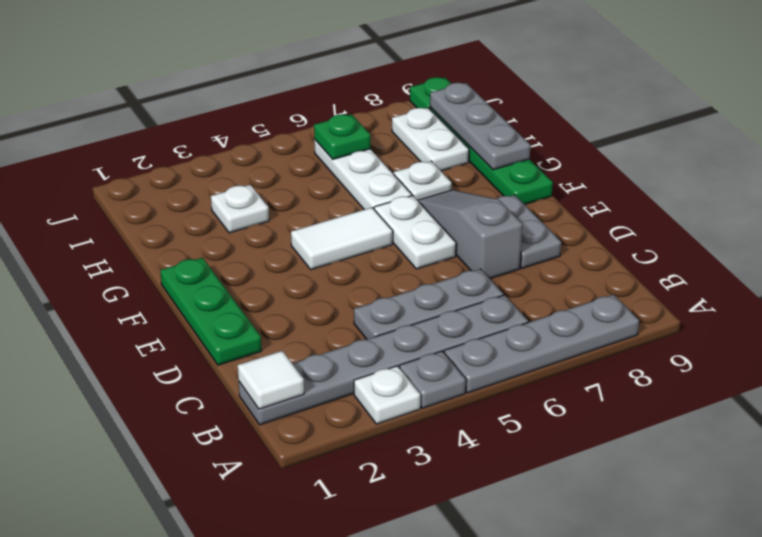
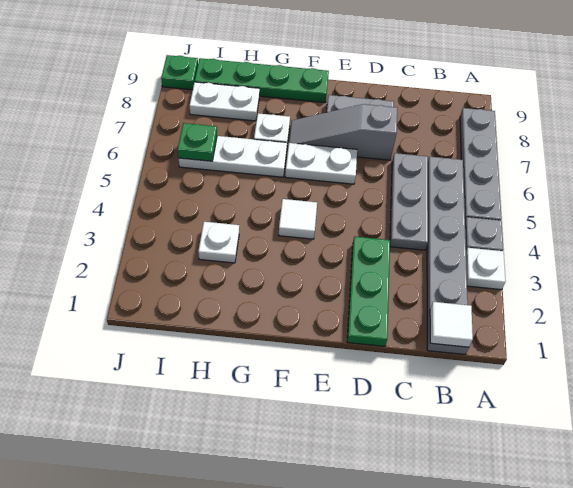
green 1x3 plate [160,258,262,365] -> green 1x3 plate turned to [347,236,390,346]
white 1x2 tile [291,208,393,270] -> white 1x1 tile [279,199,317,239]
grey 1x3 plate [430,83,530,170] -> none

